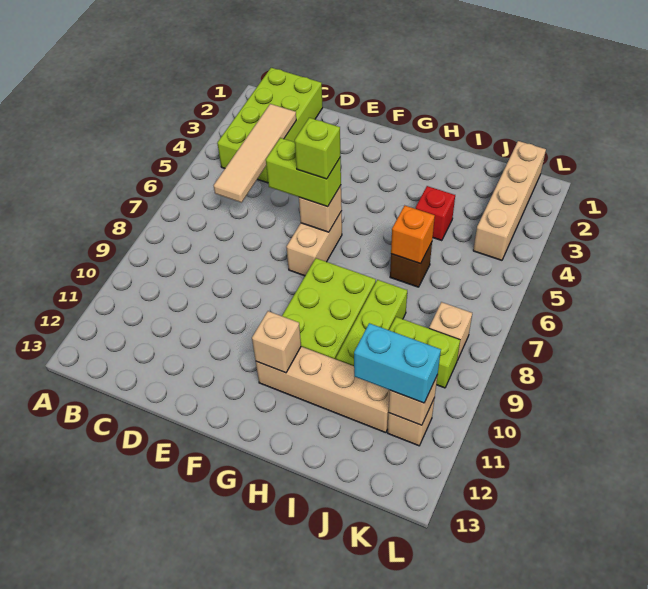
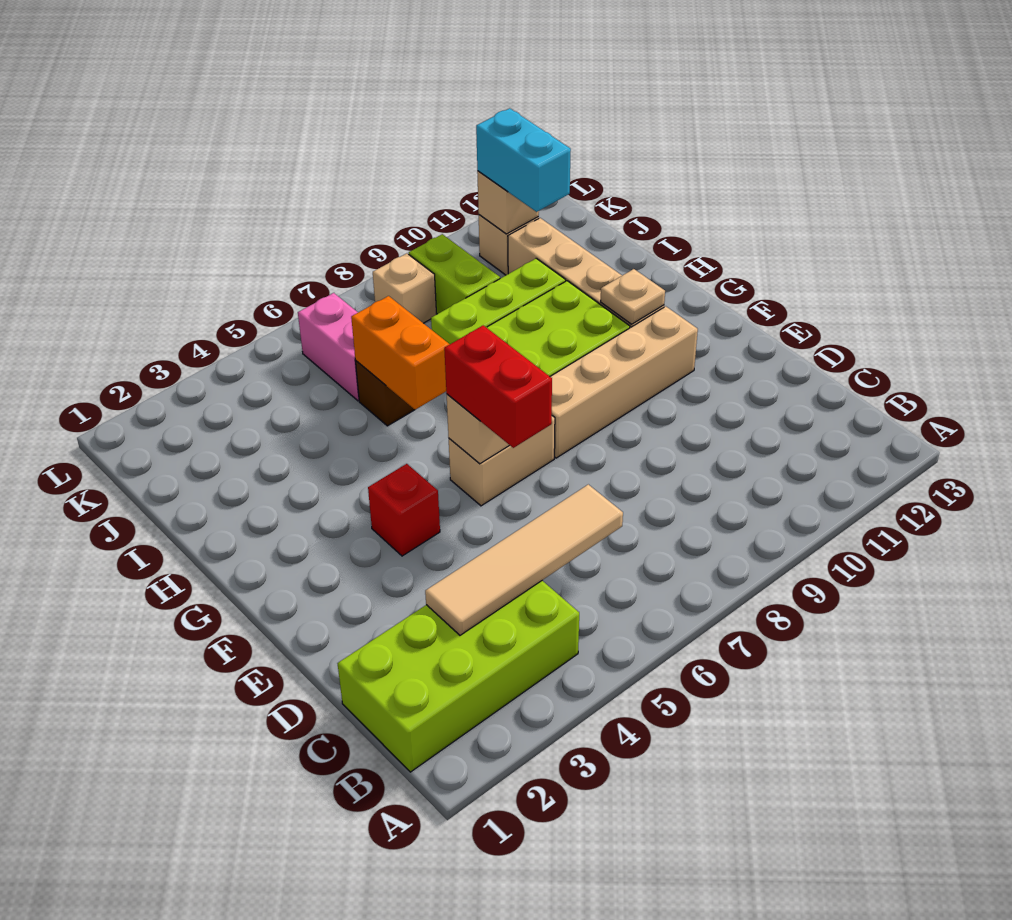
lime 1x2 brick [266,138,341,207] -> red 1x2 brick [444,325,552,448]
lime 1x1 brick [295,118,341,179] -> none
tan 1x1 brick [252,311,301,373] -> tan 1x1 plate [601,269,665,324]
red 1x1 brick [416,186,455,241] -> red 1x1 brick moved to [368,464,440,556]
orange 1x1 brick [391,206,435,264] -> orange 1x2 brick [351,296,450,410]
none -> pink 1x2 brick [298,293,359,401]
tan 1x4 brick [473,141,546,260] -> tan 1x4 brick moved to [550,306,698,458]

